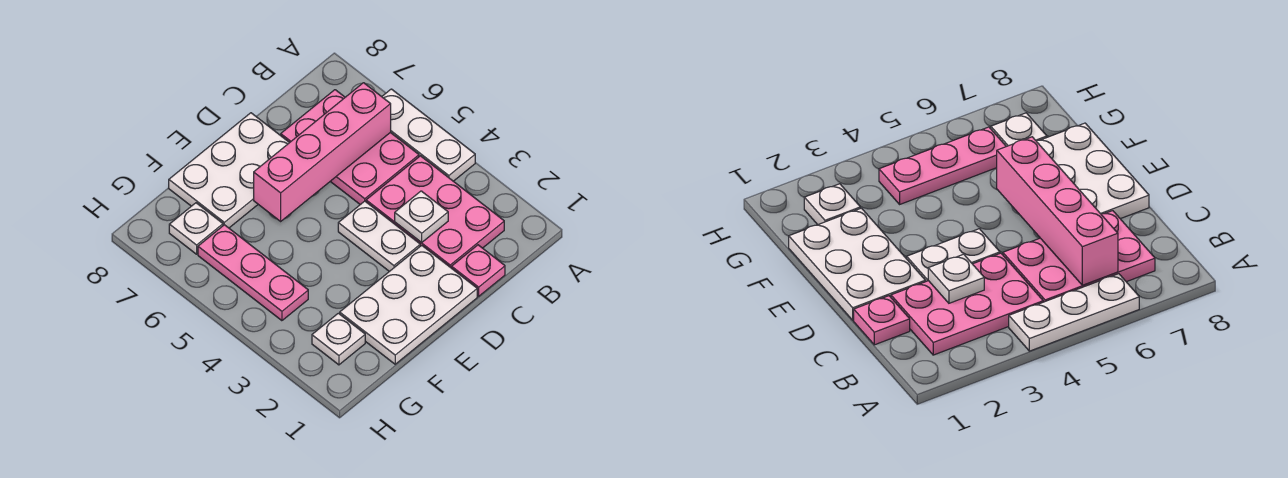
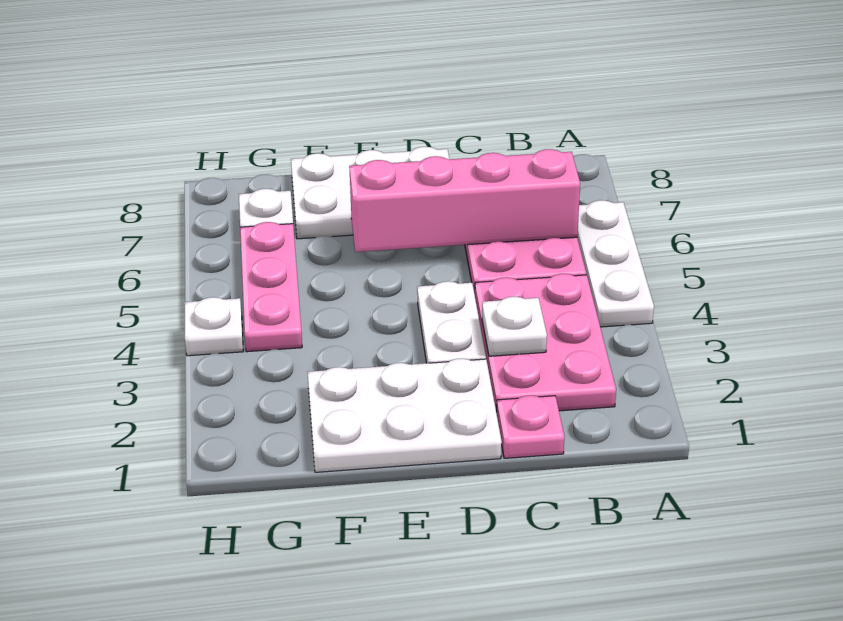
white 1x1 plate [312,313,365,365] -> white 1x1 plate moved to [184,297,243,356]

